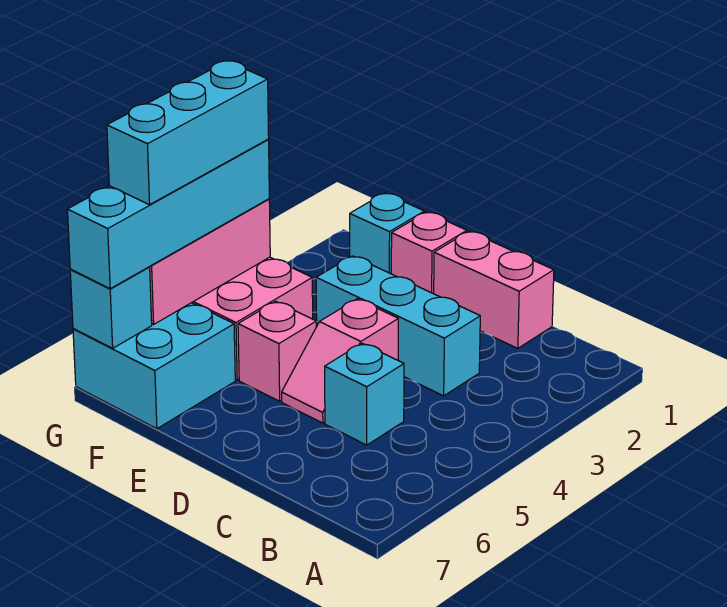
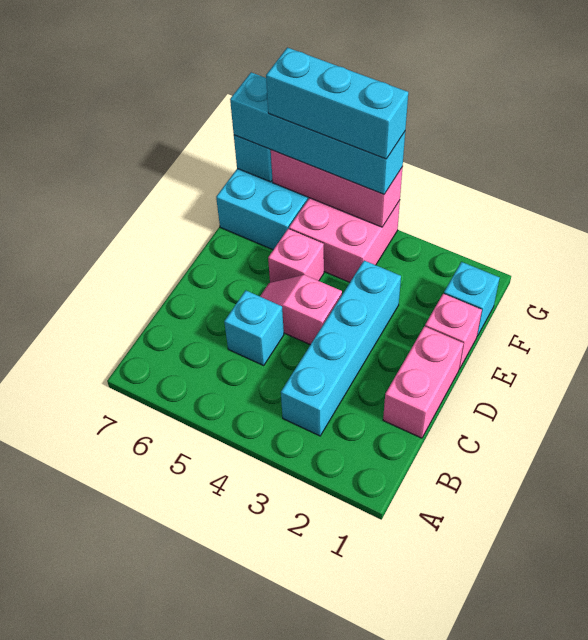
cyan 1x3 brick [316,256,480,396] -> cyan 1x4 brick [281,261,401,436]

